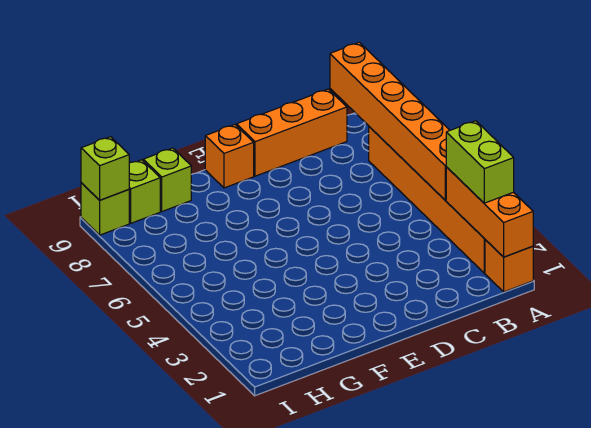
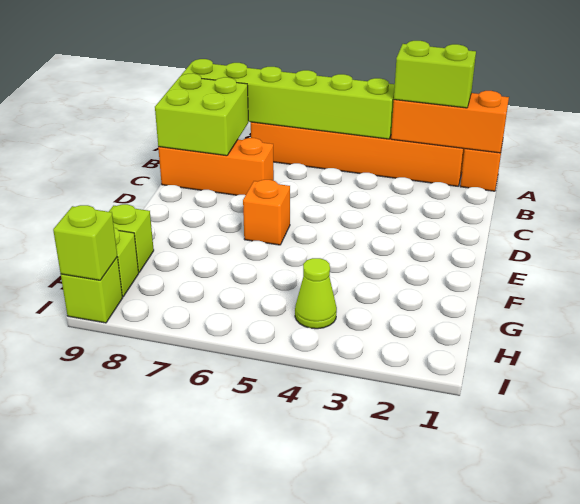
orange 1x6 brick [330,42,450,200] -> lime 1x6 brick [181,59,395,139]
none -> lime 2x2 brick [155,73,248,156]
orange 1x3 brick [237,89,347,176] -> orange 1x3 brick turned to [158,138,274,195]
orange 1x1 brick [205,125,254,188] -> orange 1x1 brick moved to [243,180,290,245]
none -> lime 1x1 cone [295,258,337,329]

